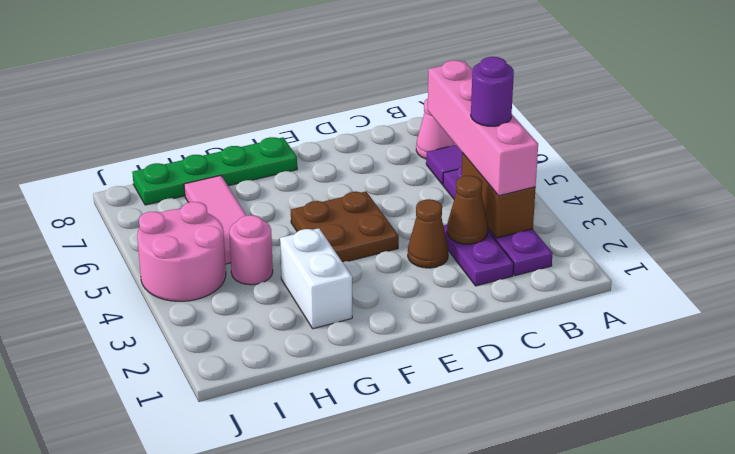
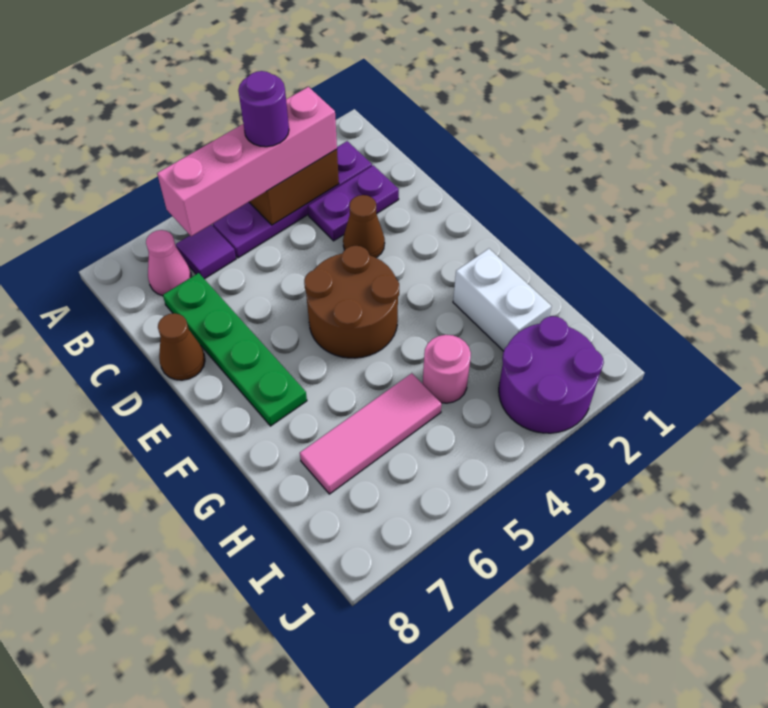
brown 1x1 cone [447,176,488,244] -> brown 1x1 cone moved to [158,313,205,380]
brown 2x2 plate [291,191,399,262] -> brown 2x2 round brick [304,246,399,358]
green 1x4 plate [132,137,297,205] -> green 1x4 plate moved to [163,273,307,426]
white 1x2 brick [280,228,352,329] -> white 1x2 brick turned to [453,249,552,351]
none -> purple 2x2 round brick [499,316,604,433]
pink 2x2 round brick [137,202,226,301] -> none

